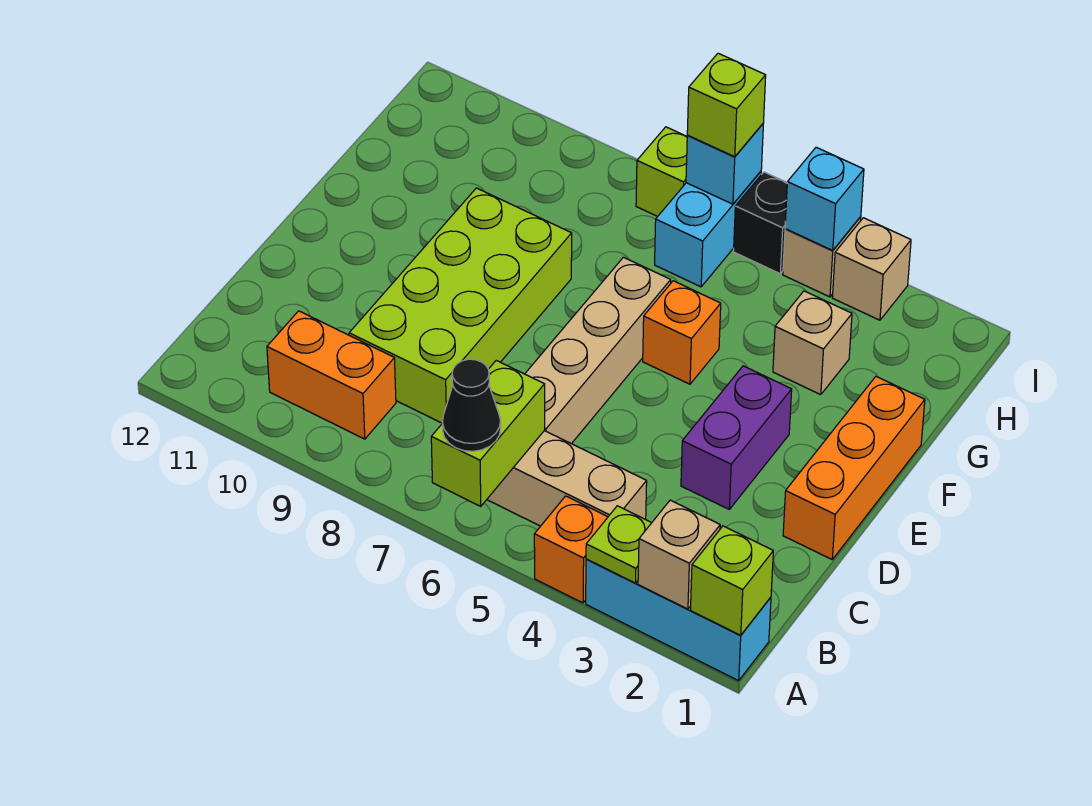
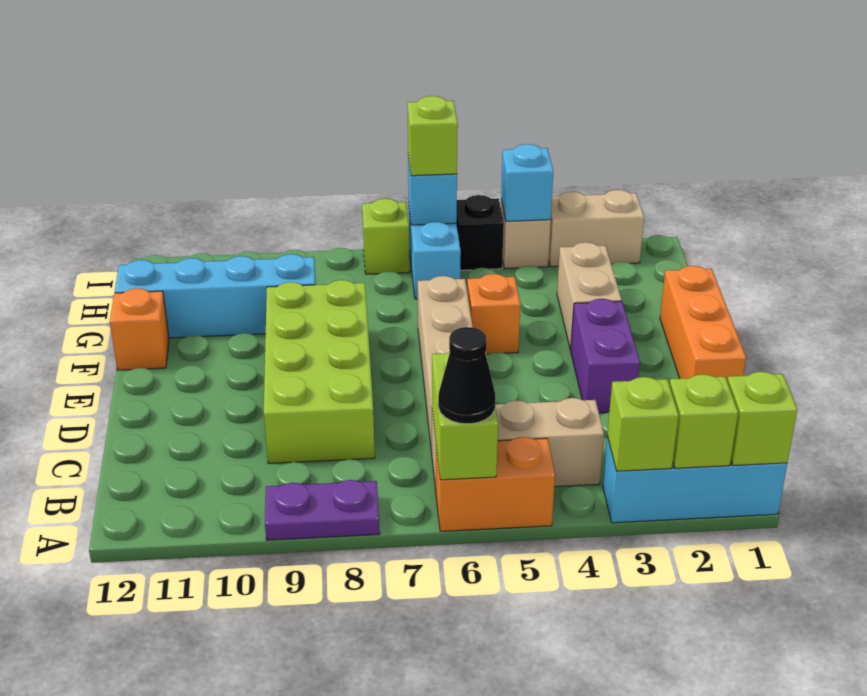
tan 1x1 brick [638,500,720,609] -> lime 1x1 brick [669,374,738,468]
lime 1x1 plate [586,506,651,583] -> lime 1x1 brick [607,377,679,471]
orange 1x1 brick [534,496,608,603] -> orange 1x1 brick moved to [110,288,169,370]
none -> purple 1x2 plate [265,480,380,540]
orange 1x2 brick [267,311,396,439] -> orange 1x2 brick moved to [436,437,555,531]
tan 1x1 brick [773,291,852,395] -> tan 1x2 brick [557,242,622,350]
none -> cyan 1x4 brick [115,254,316,338]
tan 1x1 brick [832,218,911,320] -> tan 1x2 brick [549,190,644,267]

